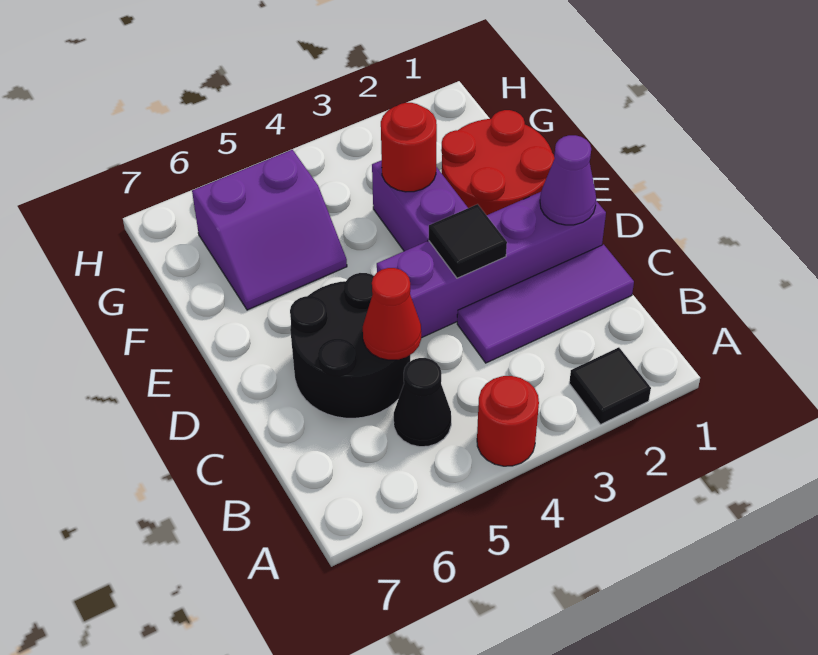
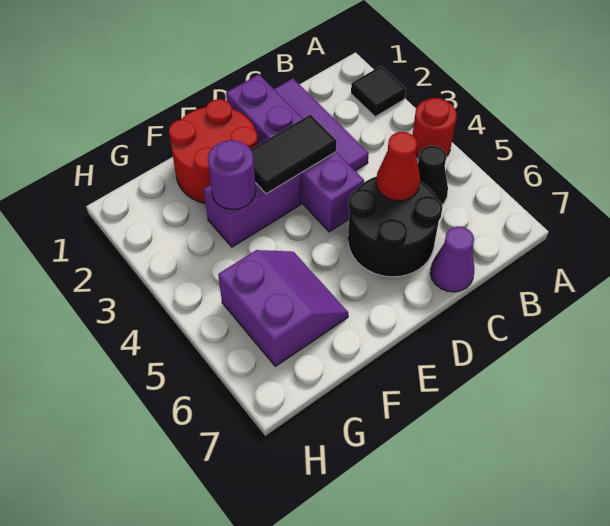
purple 1x1 cone [540,135,596,225] -> purple 1x1 cone moved to [430,227,475,292]
black 1x1 tile [429,204,507,278] -> black 1x2 tile [251,114,337,194]
red 1x1 round brick [381,103,437,192] -> purple 1x1 round brick [208,140,256,210]

